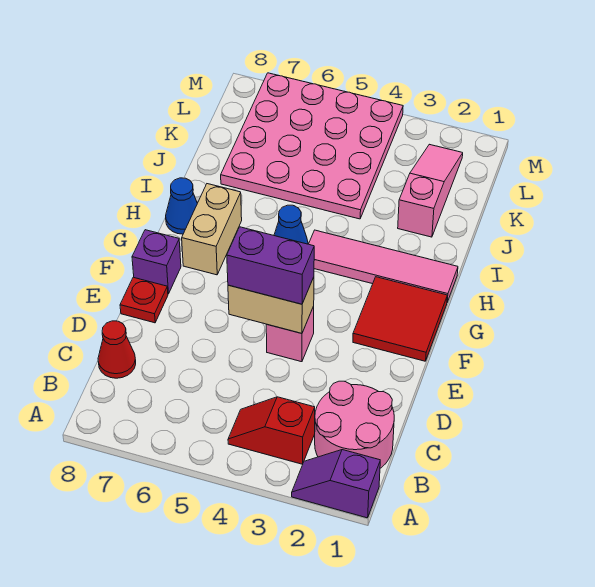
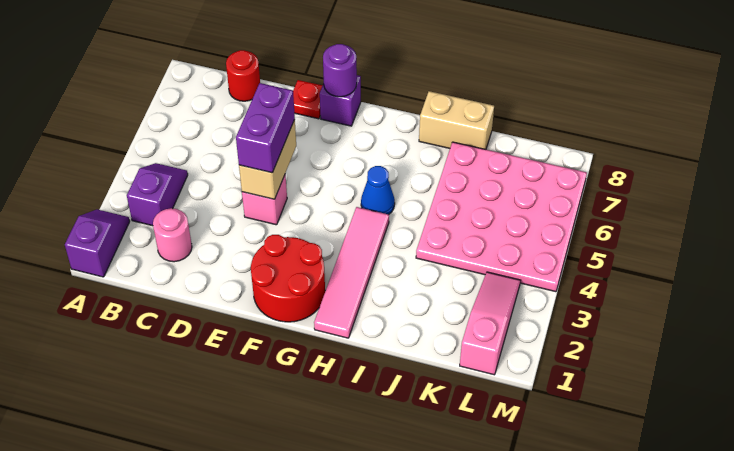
pink 2x2 round brick [315,381,394,468] -> pink 1x1 round brick [153,208,192,262]
red 1x2 slope [228,397,315,464] -> purple 1x2 slope [127,163,188,226]
red 1x1 cone [98,321,136,378] -> red 1x1 round brick [226,50,260,101]
red 2x2 tile [353,277,447,361] -> red 2x2 round brick [251,235,325,322]
none -> purple 1x1 round brick [323,44,357,97]
tan 1x2 brick [182,184,242,275] -> tan 1x2 brick moved to [419,91,494,149]
blue 1x1 cone [166,178,197,234] -> none
pink 1x3 slope [398,144,463,237] -> pink 1x3 slope turned to [460,272,521,375]

